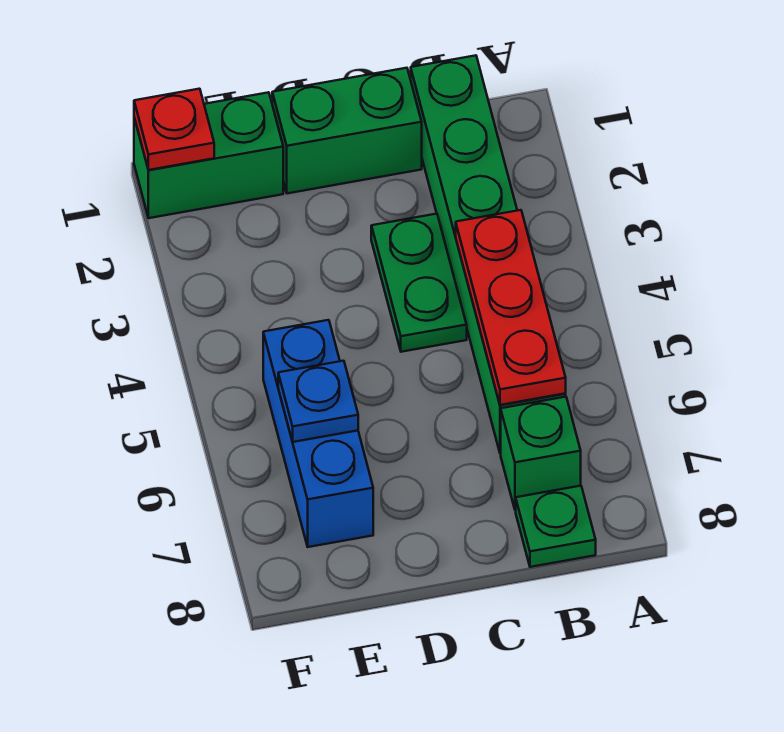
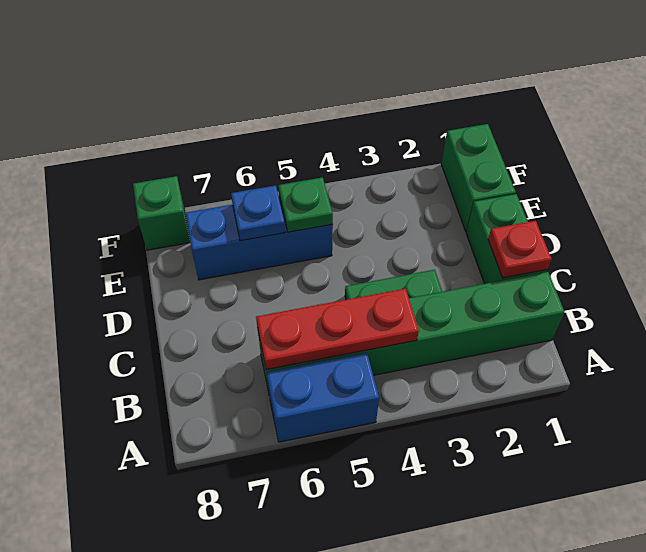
none -> blue 1x2 brick [267,353,379,442]
green 1x1 brick [501,397,581,510] -> green 1x1 brick moved to [133,176,190,250]
green 1x1 plate [516,486,596,567] -> green 1x1 plate moved to [278,177,333,232]
red 1x1 plate [134,89,214,170] -> red 1x1 plate moved to [488,221,552,278]

